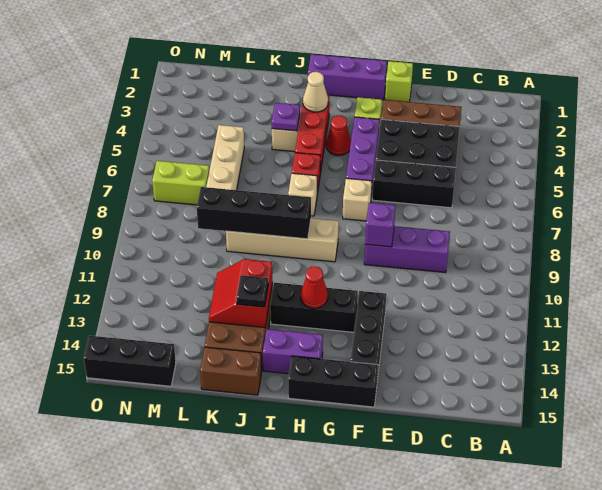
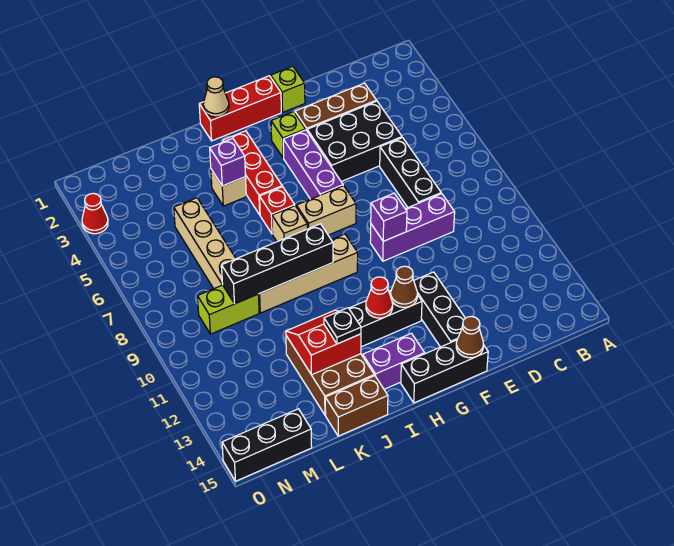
black 1x3 brick [372,160,456,208] -> black 1x3 brick turned to [380,138,441,207]
none -> brown 1x1 cone [456,316,483,358]
purple 1x3 brick [308,54,387,100] -> red 1x3 brick [199,76,281,141]
tan 1x1 brick [343,178,372,221] -> tan 1x2 brick [296,186,356,235]
none -> brown 1x1 cone [391,266,417,307]
red 1x1 cone [326,116,351,156] -> red 1x1 cone moved to [82,193,108,234]
tan 1x1 cone [303,72,328,112] -> tan 1x1 cone moved to [203,77,229,117]
purple 1x1 plate [272,103,300,131] -> purple 1x1 brick [210,138,245,186]
red 2x2 slope [209,259,273,327] -> red 2x2 slope turned to [286,310,361,375]
lime 1x2 brick [152,161,209,205] -> lime 1x2 brick moved to [197,285,259,334]

